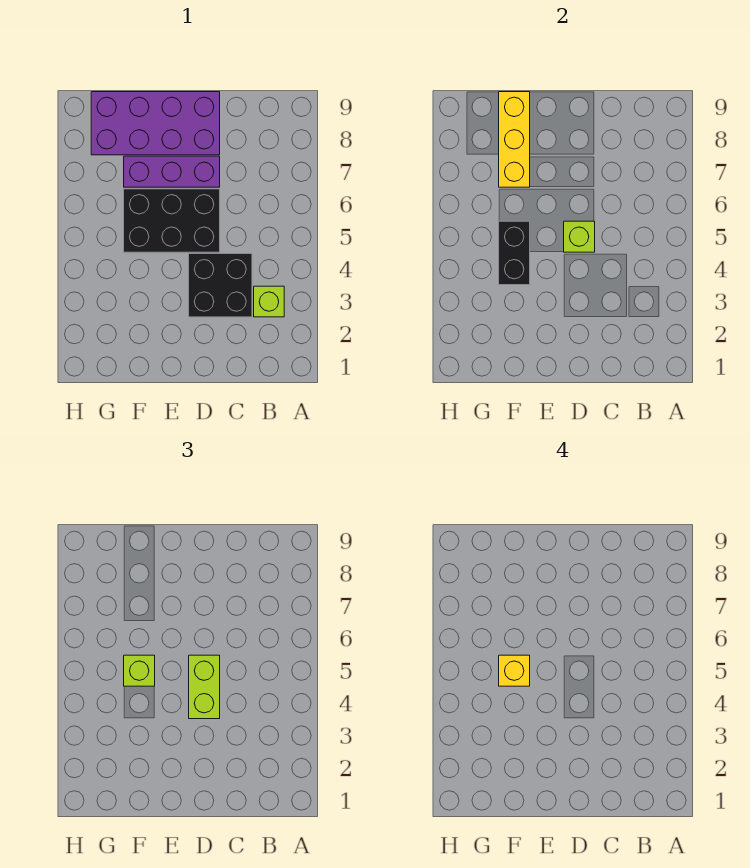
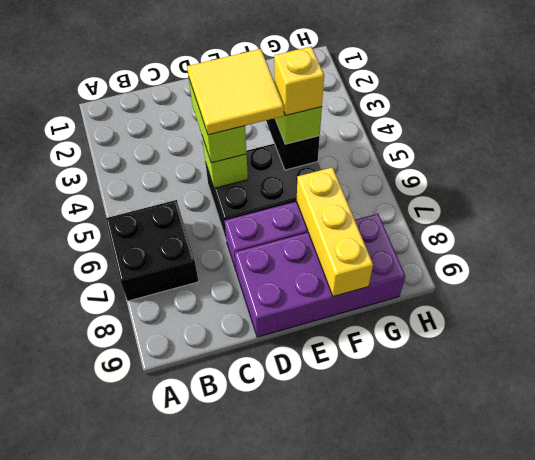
lime 1x1 brick [254,286,284,317] -> none
black 2x2 brick [189,254,252,317] -> black 2x2 brick moved to [105,200,199,301]
none -> yellow 2x2 tile [187,49,284,135]

